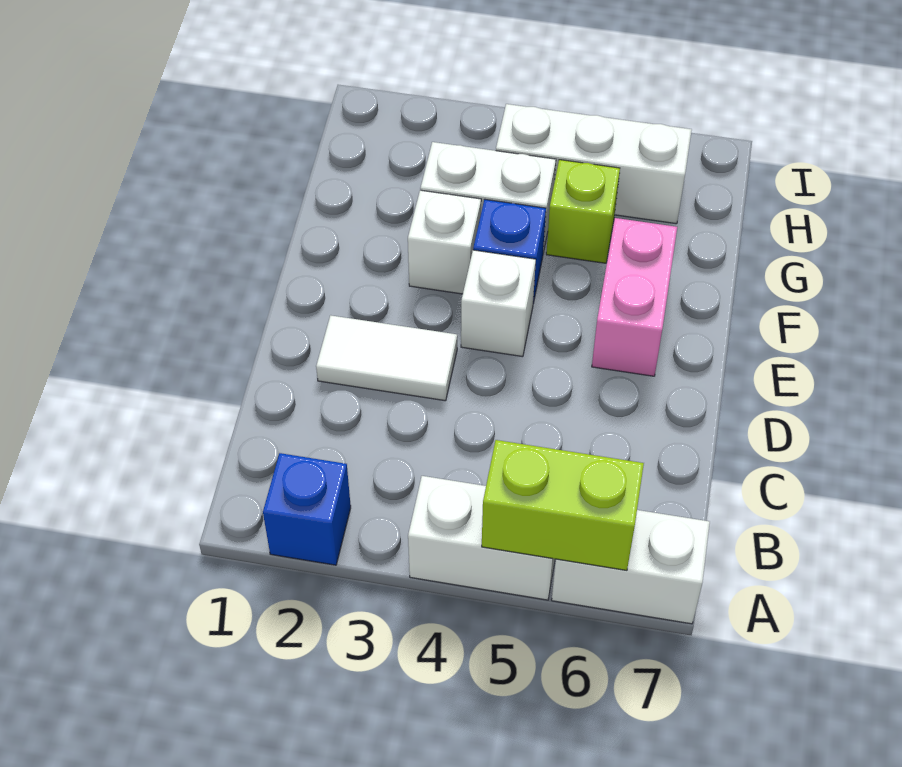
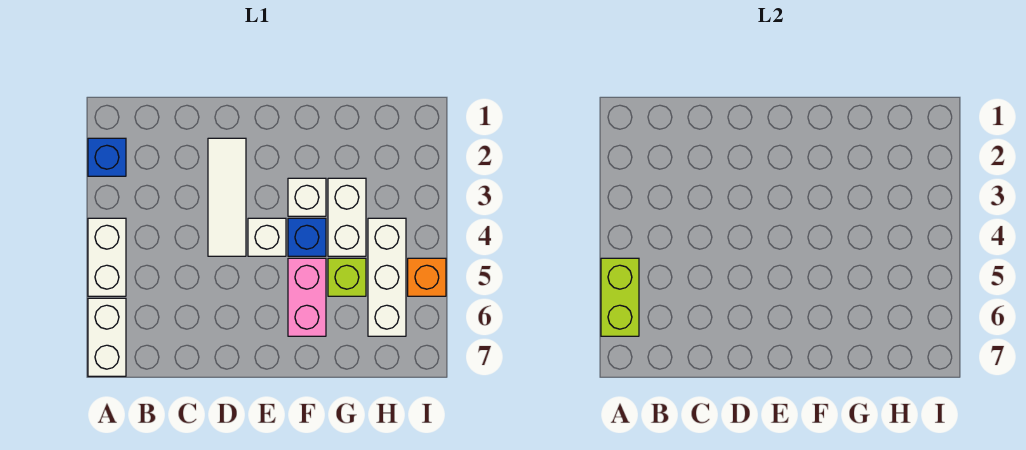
white 1x2 tile [316,315,457,401] -> white 1x3 tile [208,138,246,256]
pink 1x2 brick [592,218,677,376] -> pink 1x2 brick turned to [288,258,326,336]
none -> orange 1x1 brick [408,258,446,296]

